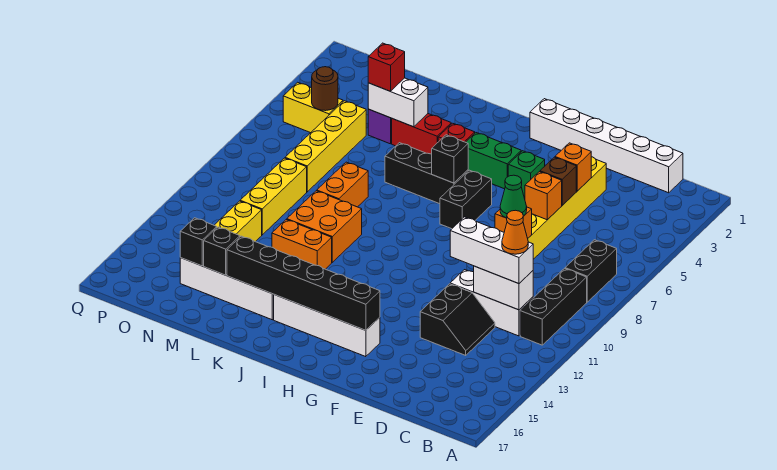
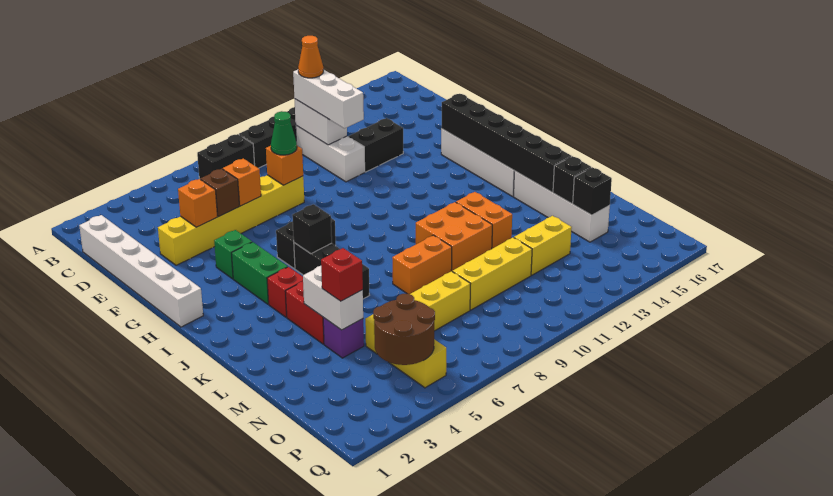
brown 1x1 round brick [312,67,338,111] -> brown 2x2 round brick [373,294,435,365]

